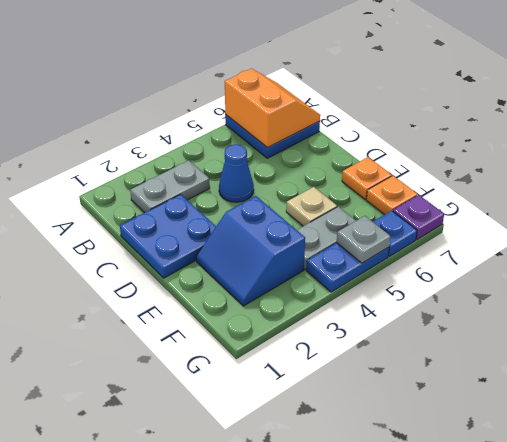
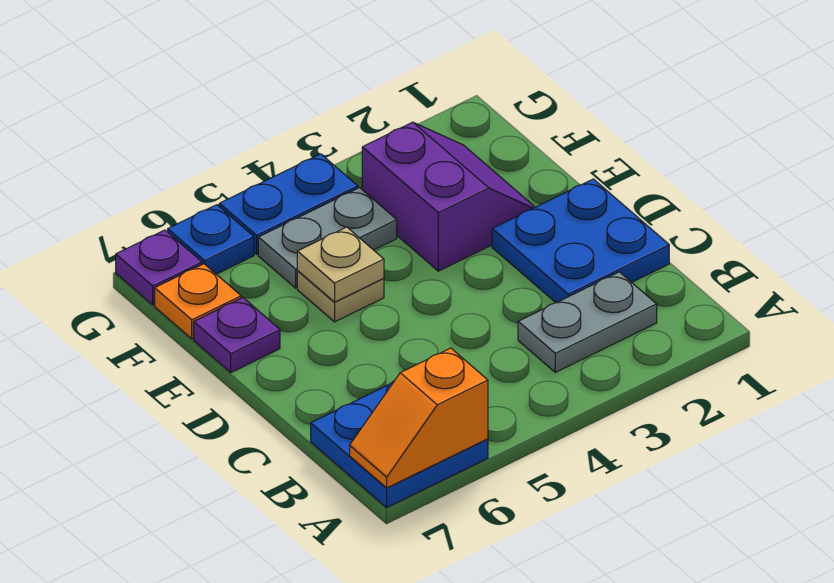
orange 2x2 slope [225,69,320,148] -> orange 1x2 slope [350,348,488,488]
blue 1x1 cone [219,144,254,202] -> none
blue 2x2 slope [196,196,305,306] -> purple 2x2 slope [362,122,535,271]
none -> tan 1x1 plate [297,227,384,302]
orange 1x1 plate [342,157,392,199] -> purple 1x1 plate [194,297,280,372]
grey 1x1 plate [337,216,390,263] -> none

